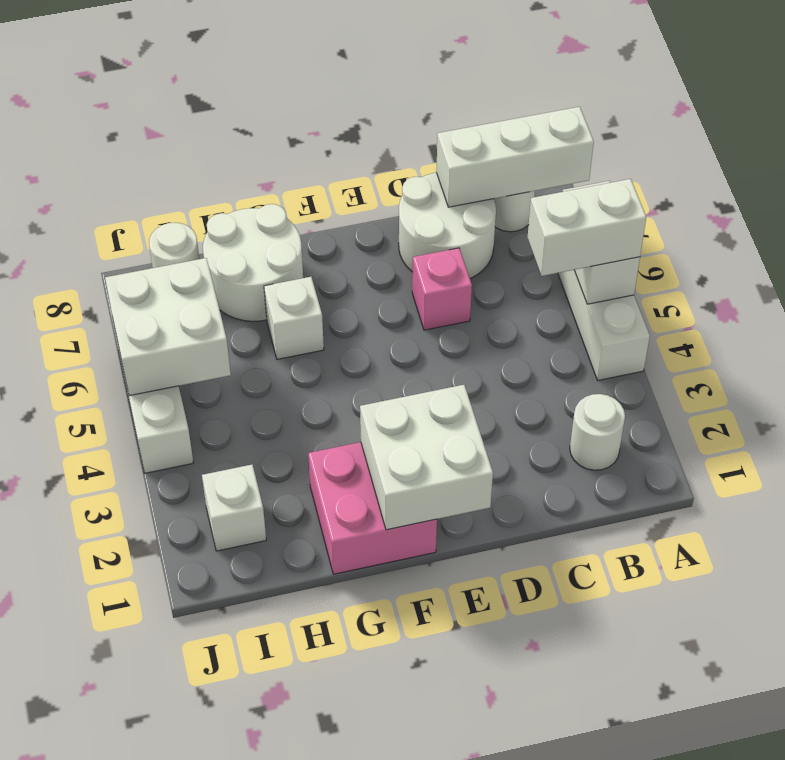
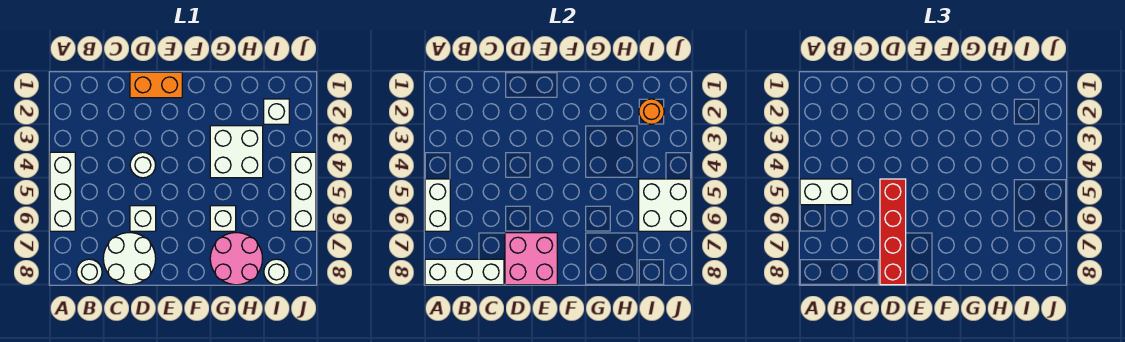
white 1x1 round brick [570,394,625,470] -> white 1x1 round brick moved to [130,152,156,178]
none -> orange 1x2 brick [130,72,182,98]
none -> red 1x4 brick [880,179,906,285]
pink 1x1 brick [412,248,472,330] -> white 1x1 brick [130,206,156,231]
white 2x2 brick [360,385,493,530] -> white 2x2 brick moved to [210,126,263,178]
pink 2x2 brick [308,442,437,574] -> pink 2x2 brick moved to [505,233,557,285]
white 2x2 round brick [203,204,303,321] -> pink 2x2 round brick [210,233,262,285]
none -> orange 1x1 round brick [639,99,664,124]

